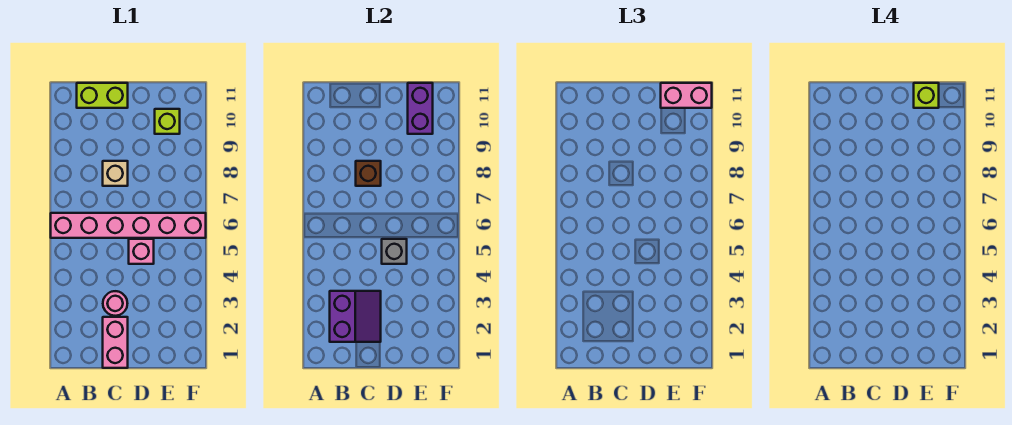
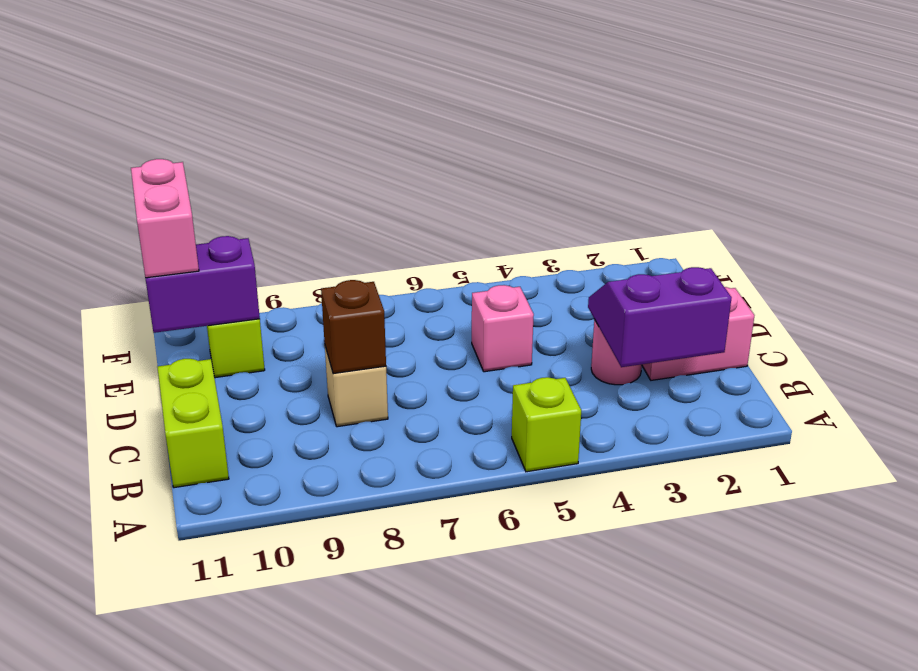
pink 1x6 brick [51,213,206,238] -> none
grey 1x1 brick [382,239,407,264] -> none
lime 1x1 brick [914,83,939,108] -> lime 1x1 brick moved to [512,377,581,472]

